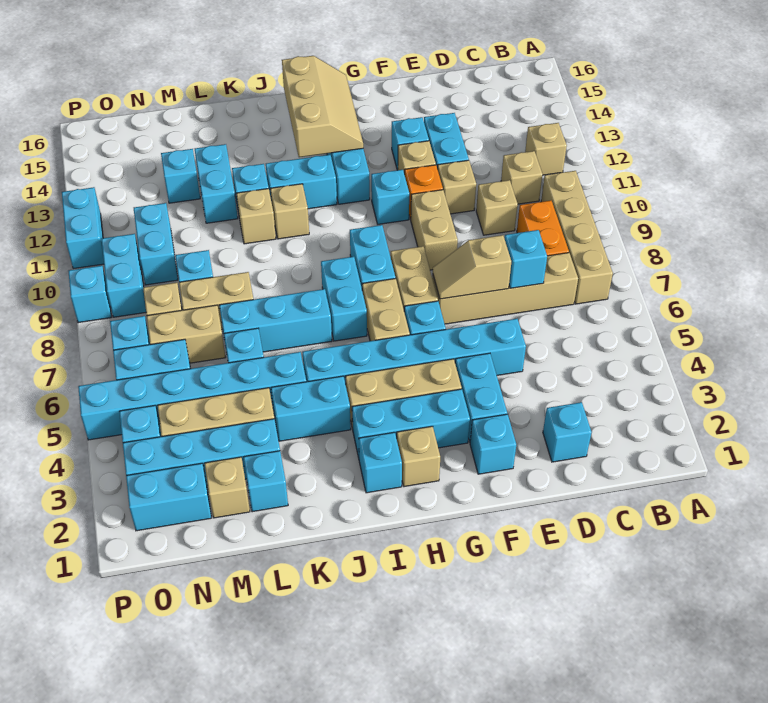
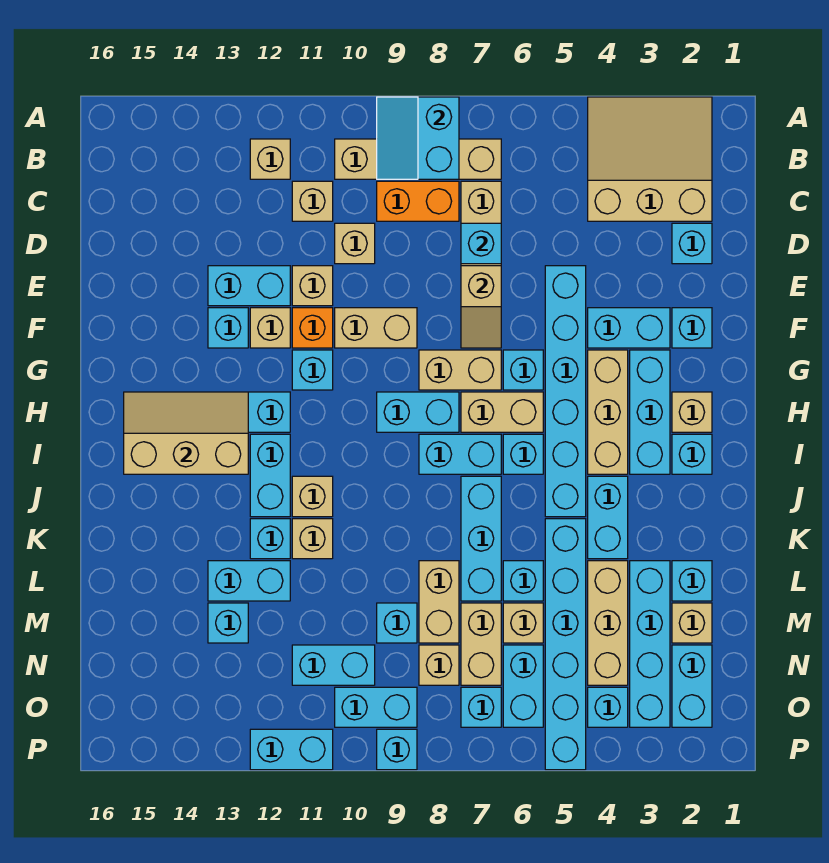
none -> tan 3x3 slope [588,97,712,221]
none -> cyan 2x2 slope [377,97,459,179]
none -> cyan 1x1 brick [503,434,543,474]
none -> tan 1x1 brick [503,603,543,643]

